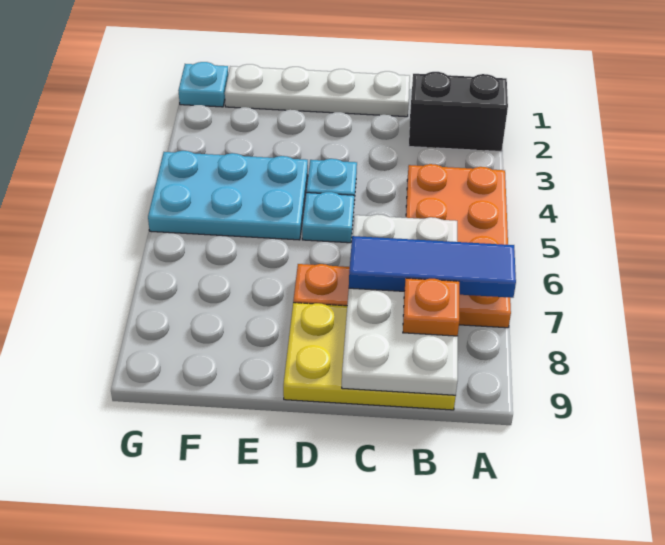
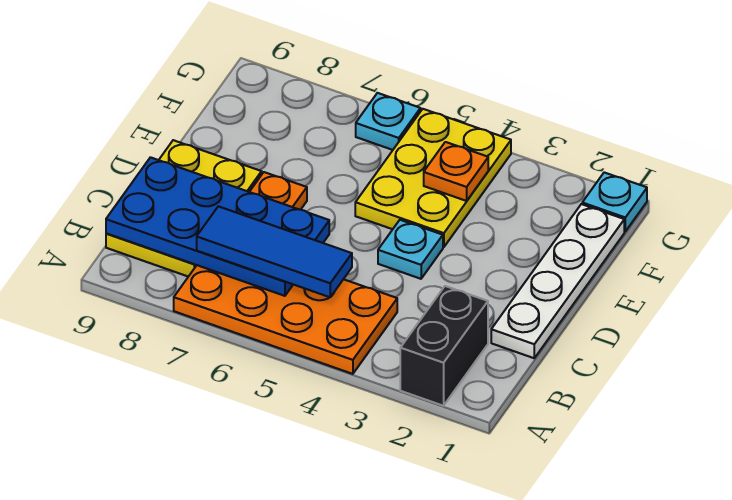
blue 1x3 tile [349,236,516,298] -> blue 1x3 tile turned to [197,206,352,297]
white 2x4 plate [342,214,458,395] -> blue 2x4 plate [106,157,329,296]
orange 1x1 plate [403,278,459,336] -> orange 1x1 plate moved to [424,142,488,201]
cyan 1x1 plate [302,192,354,243] -> cyan 1x1 plate moved to [356,93,421,150]
cyan 2x3 plate [148,151,308,240] -> yellow 2x3 plate [355,109,511,247]

